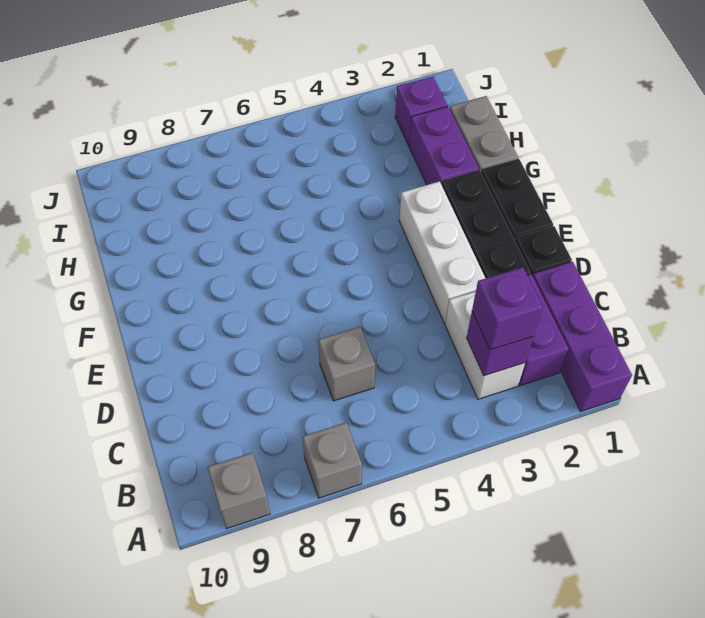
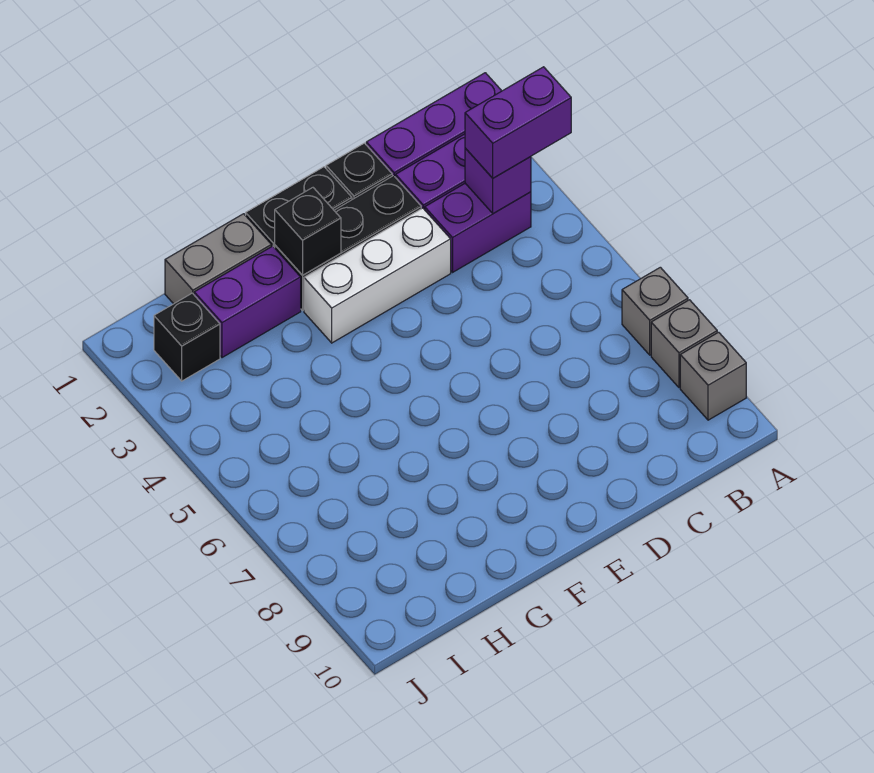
white 1x2 brick [445,291,525,399] -> purple 1x2 brick [425,183,531,272]
purple 1x1 brick [472,267,543,350] -> purple 1x2 brick [465,67,571,178]
grey 1x1 brick [318,327,375,401] -> grey 1x1 brick moved to [651,300,717,388]
none -> black 1x1 brick [275,188,341,275]
purple 1x1 brick [395,77,447,145] -> black 1x1 brick [154,293,220,381]

